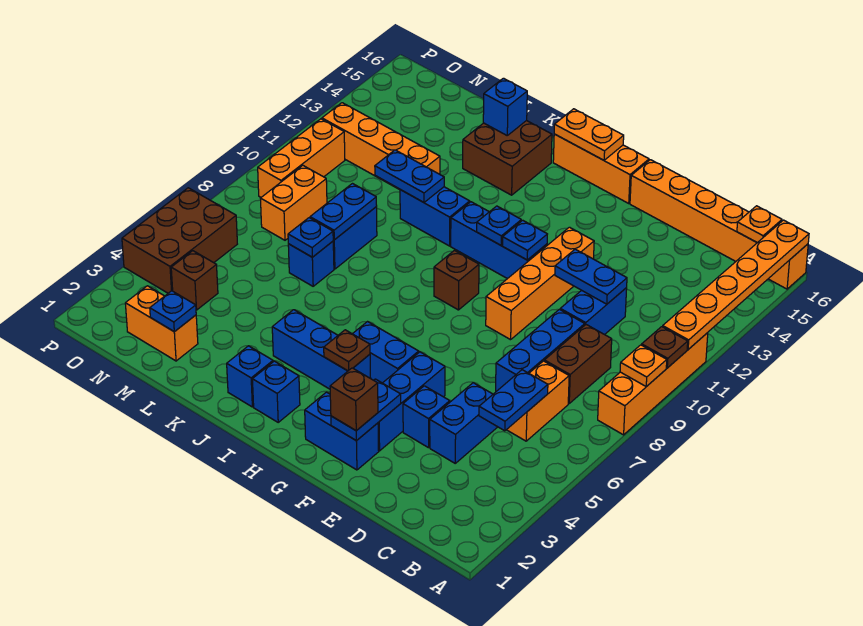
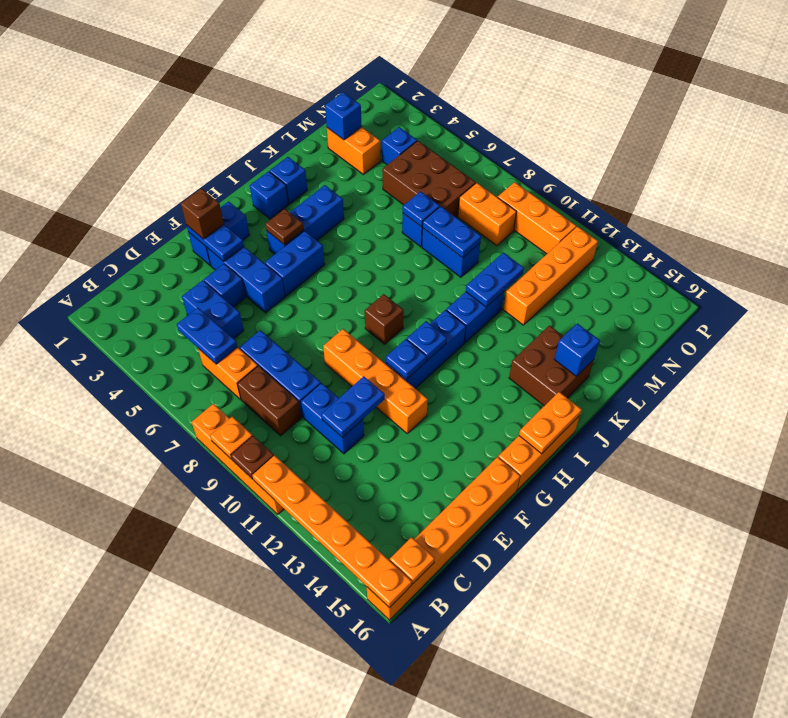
orange 1x2 brick [125,286,198,361] -> orange 1x2 brick turned to [327,127,380,174]
blue 1x1 plate [150,291,196,332] -> blue 1x1 brick [325,92,362,140]
brown 1x1 brick [171,251,218,310] -> blue 1x1 brick [382,127,417,165]
brown 2x3 brick [122,188,237,293] -> brown 2x3 brick moved to [382,141,476,217]

